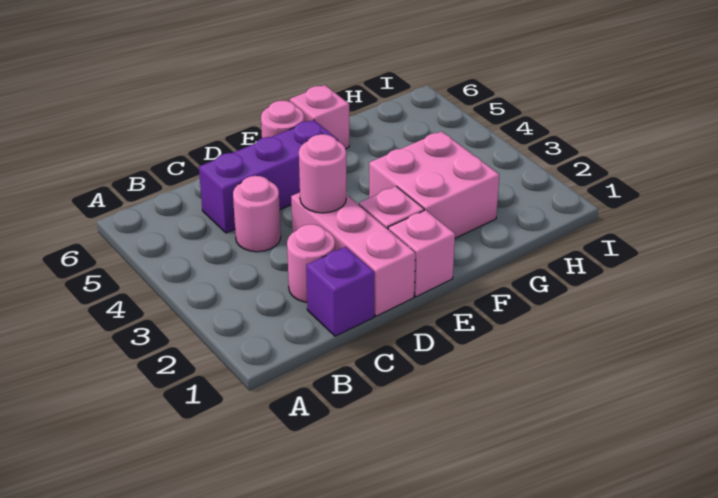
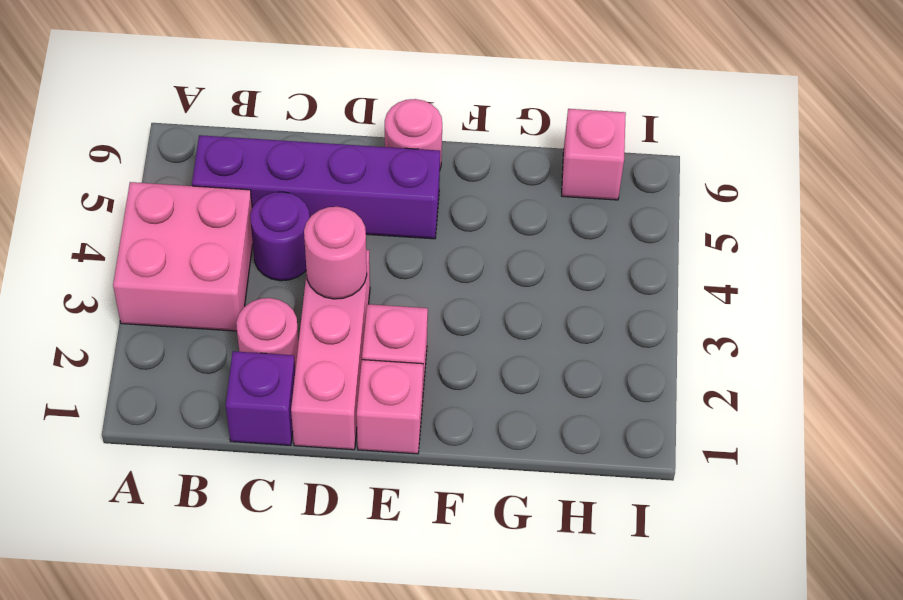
pink 1x1 round brick [233,176,281,252] -> purple 1x1 round brick [250,192,309,281]
purple 1x3 brick [199,120,339,233] -> purple 1x4 brick [192,135,440,239]
pink 2x2 brick [369,131,499,238] -> pink 2x2 brick moved to [113,182,253,331]
pink 1x1 brick [290,85,349,149] -> pink 1x1 brick moved to [562,109,626,200]

